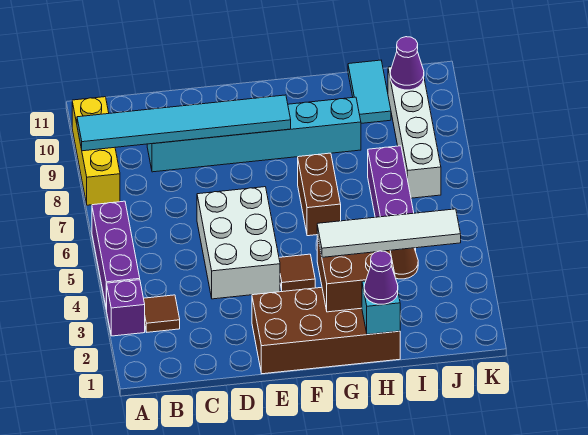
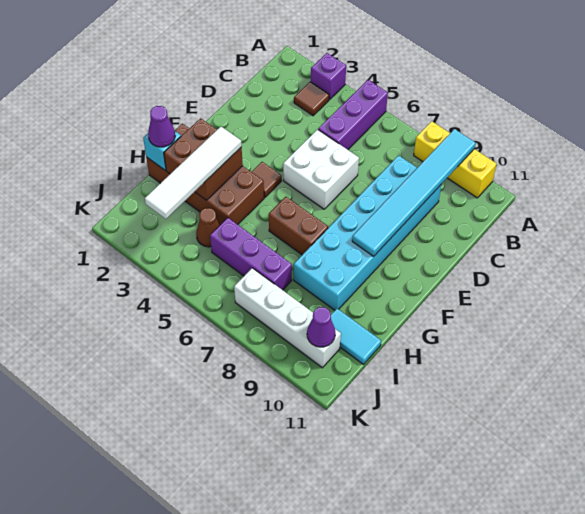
purple 1x3 brick [92,201,140,310] -> purple 1x3 brick turned to [318,80,388,150]
cyan 1x6 brick [147,97,361,172] -> cyan 2x6 brick [294,155,442,310]
white 2x3 brick [197,187,280,299] -> white 2x2 brick [283,129,359,209]
brown 2x4 brick [252,287,400,374] -> brown 2x4 brick turned to [146,124,264,225]

